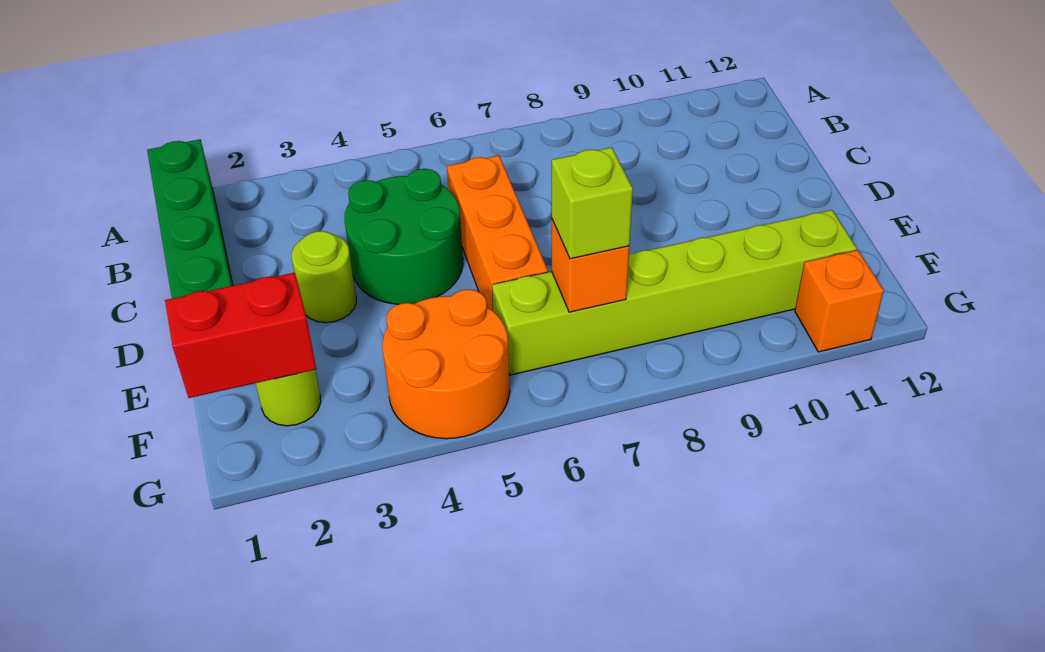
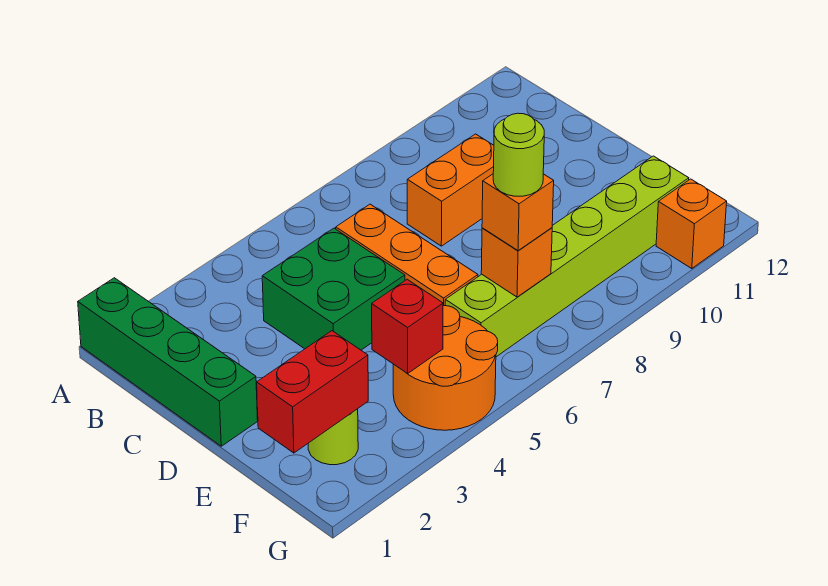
green 2x2 round brick [345,169,463,304] -> green 2x2 brick [262,228,405,350]
none -> orange 1x2 brick [407,134,494,246]
lime 1x1 round brick [292,231,356,323] -> lime 1x1 round brick moved to [493,113,544,196]
none -> red 1x1 brick [372,279,443,374]
lime 1x1 brick [552,147,633,259] -> orange 1x1 brick [482,174,554,251]

